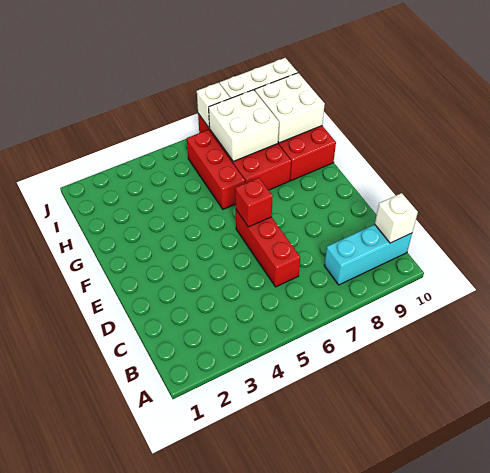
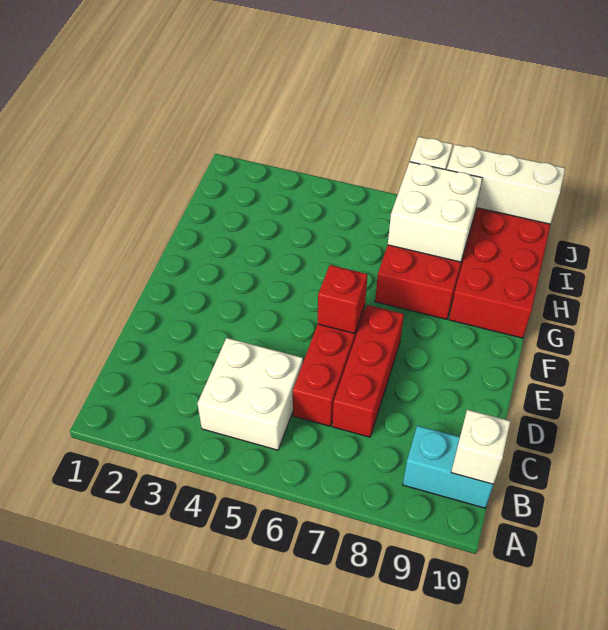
cyan 1x3 brick [324,225,412,285] -> cyan 1x2 brick [403,426,493,508]
red 1x3 brick [187,130,245,209] -> red 1x3 brick moved to [332,305,404,437]
white 2x2 brick [255,73,325,143] -> white 2x2 brick moved to [197,338,303,450]

